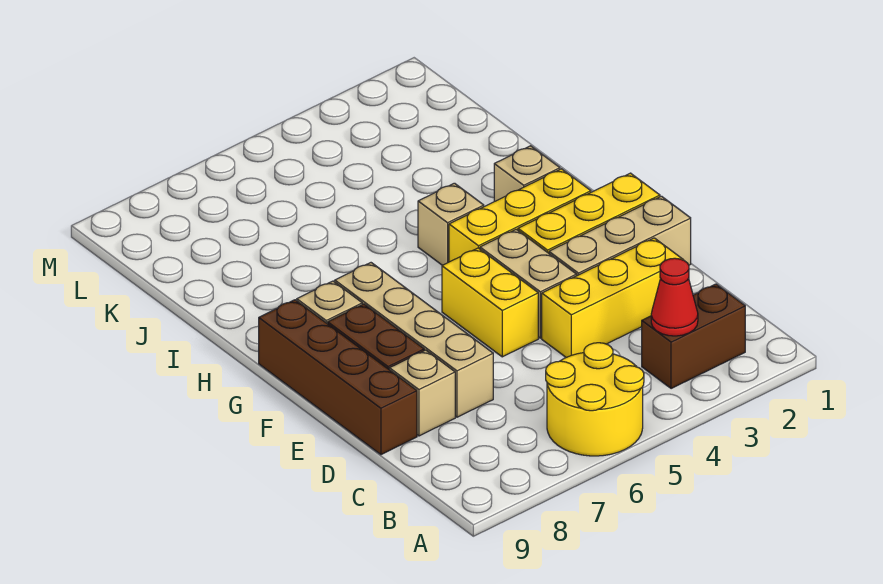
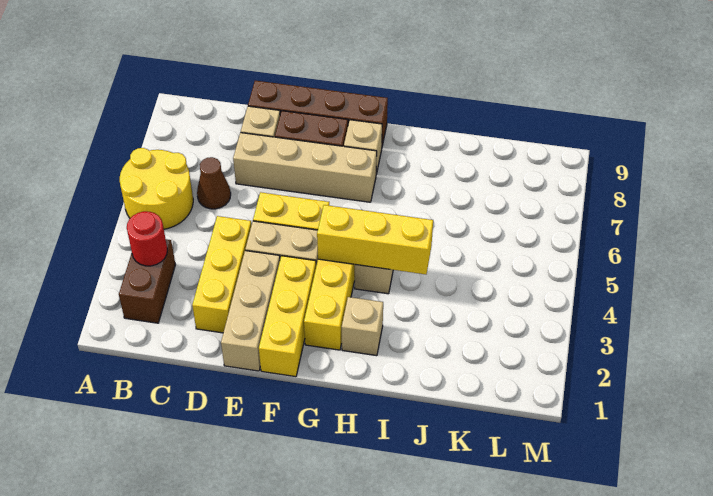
red 1x1 cone [651,258,698,336] -> red 1x1 round brick [127,211,167,266]
none -> brown 1x1 cone [197,157,231,209]
none -> yellow 1x3 brick [317,205,433,274]

